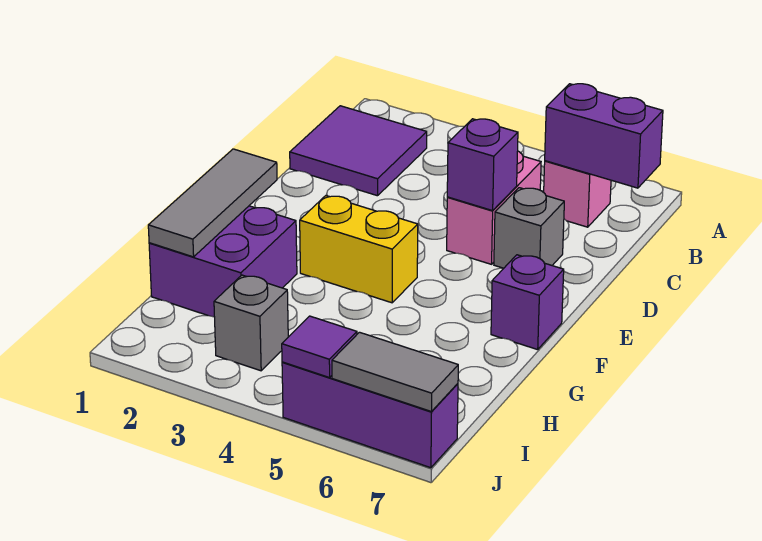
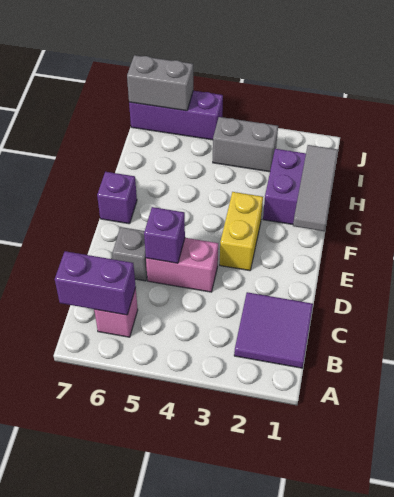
pink 1x2 brick [447,151,541,264] -> pink 1x2 brick turned to [146,238,218,292]
yellow 1x2 brick [300,196,418,303] -> yellow 1x2 brick turned to [220,192,263,271]
grey 1x1 brick [214,275,288,371] -> grey 1x2 brick [213,117,278,172]
purple 1x1 tile [282,316,357,378] -> none
grey 1x2 tile [332,332,458,412] -> grey 1x2 brick [127,55,193,111]

